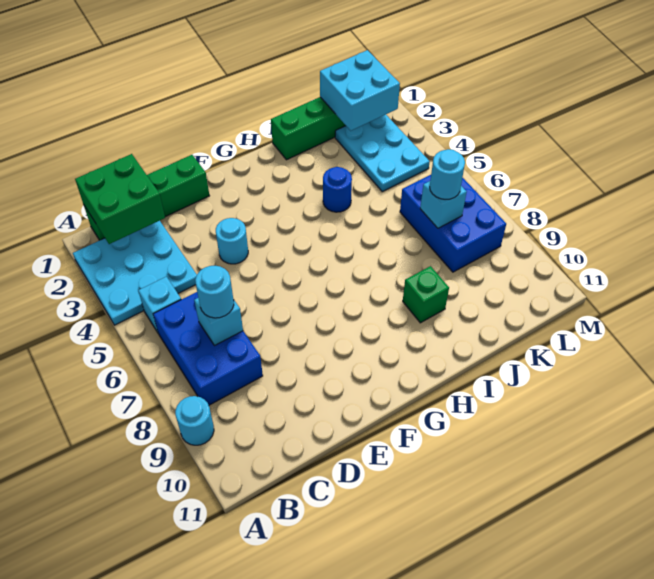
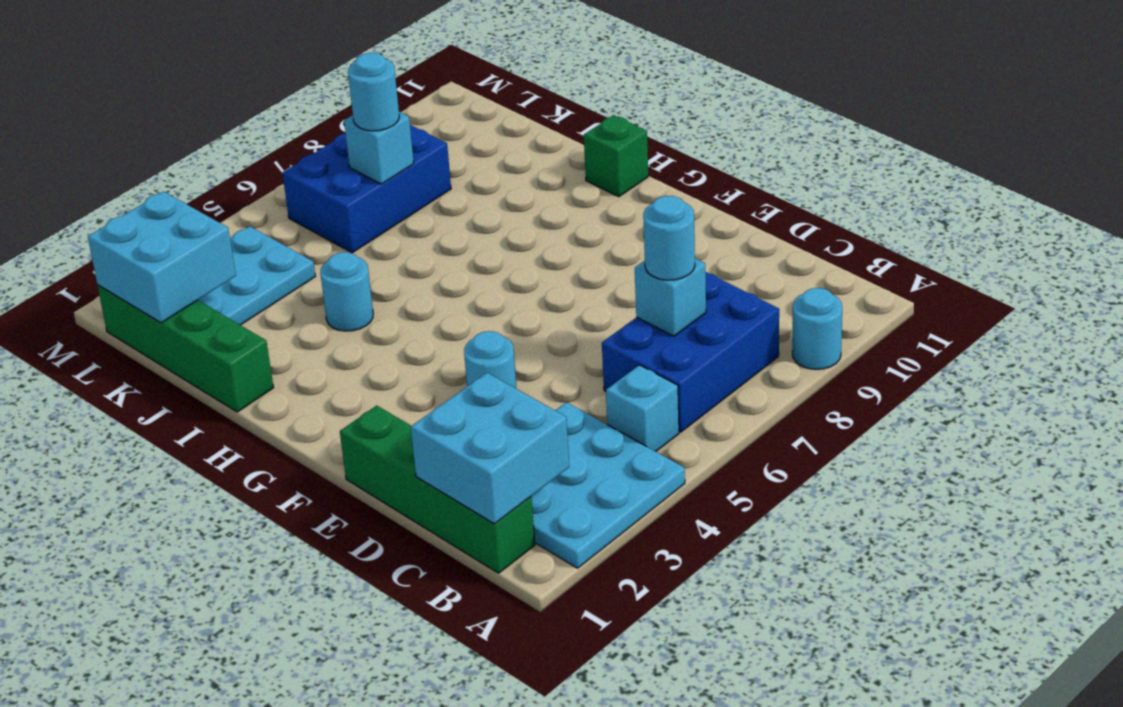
green 2x2 brick [75,154,165,244] -> cyan 2x2 brick [411,373,569,524]
blue 1x1 round brick [323,167,352,212] -> cyan 1x1 round brick [320,252,373,331]
green 1x1 brick [403,266,449,323] -> green 1x1 brick moved to [584,115,648,197]

